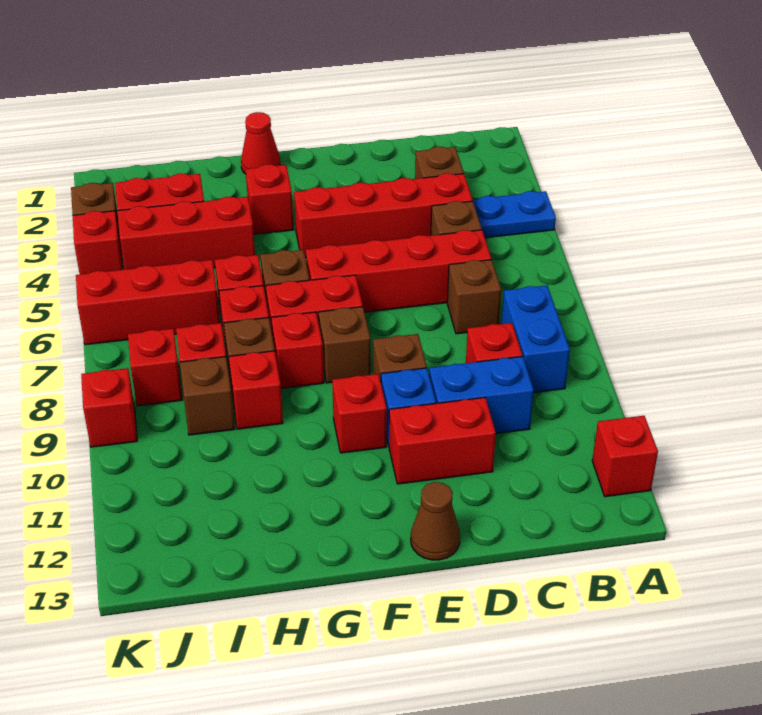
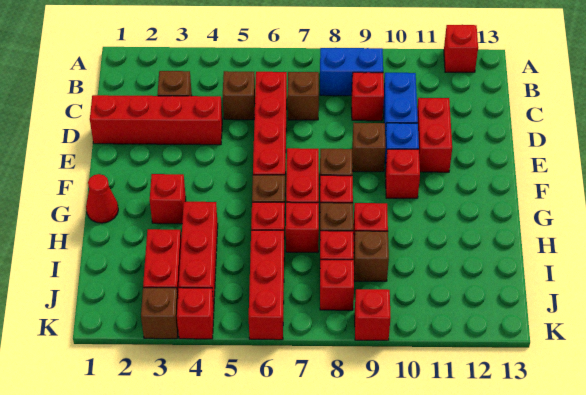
blue 1x2 plate [473,191,556,238] -> none
red 1x4 brick [294,173,473,258] -> red 1x4 brick turned to [90,95,222,145]
brown 1x1 cone [411,482,460,560] -> none

